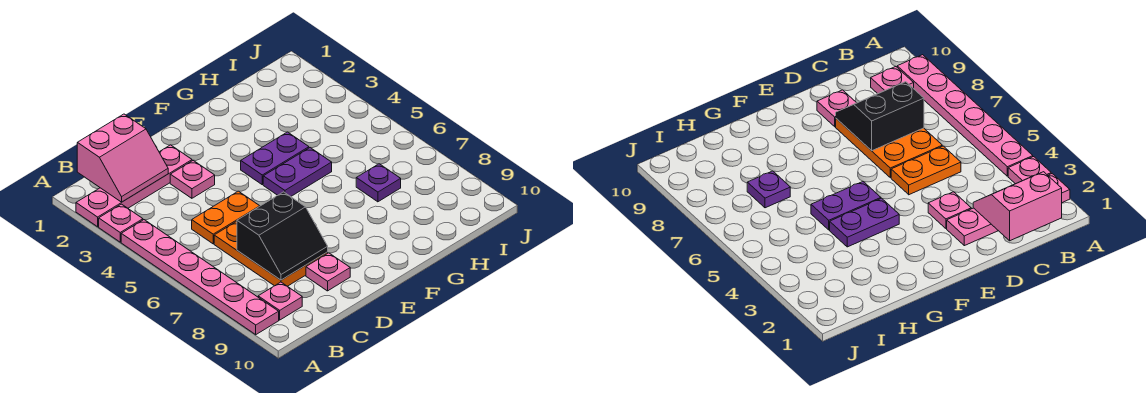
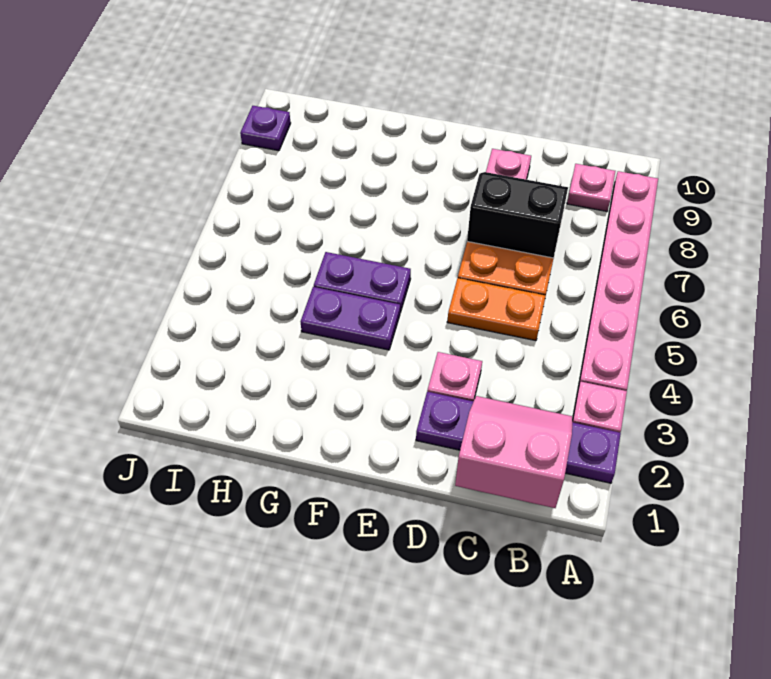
pink 1x4 plate [76,145,192,227] -> purple 1x4 plate [416,392,621,483]
purple 1x1 plate [356,164,401,202] -> purple 1x1 plate moved to [240,106,291,151]

